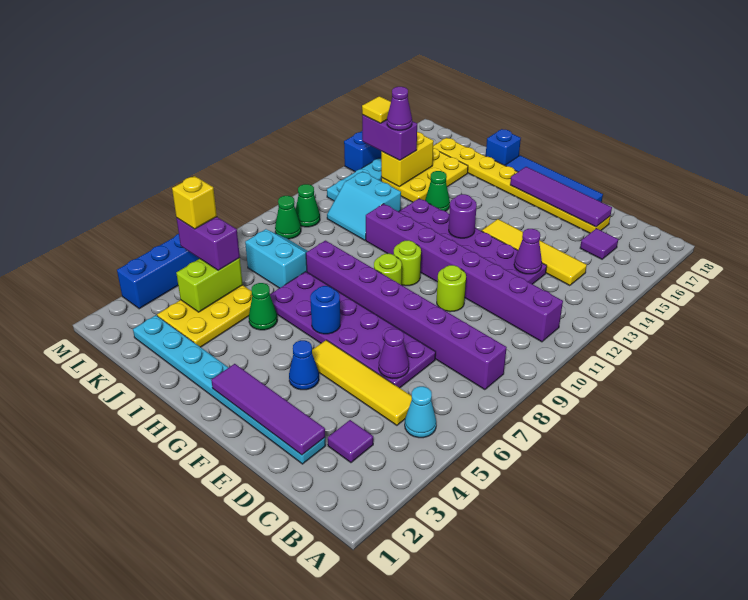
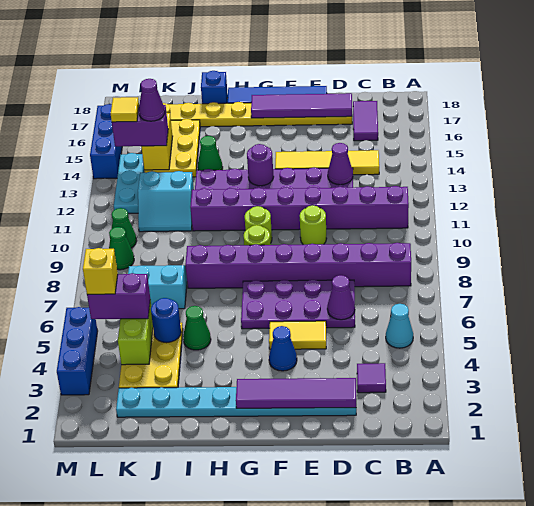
yellow 1x4 tile [312,340,412,425] -> yellow 1x2 tile [269,321,326,349]
purple 1x1 tile [580,229,618,259] -> purple 1x2 tile [353,101,378,141]
purple 2x6 plate [270,272,436,388] -> purple 2x4 plate [241,280,355,329]
blue 1x1 round brick [310,286,340,334] -> blue 1x1 round brick moved to [151,298,181,343]

